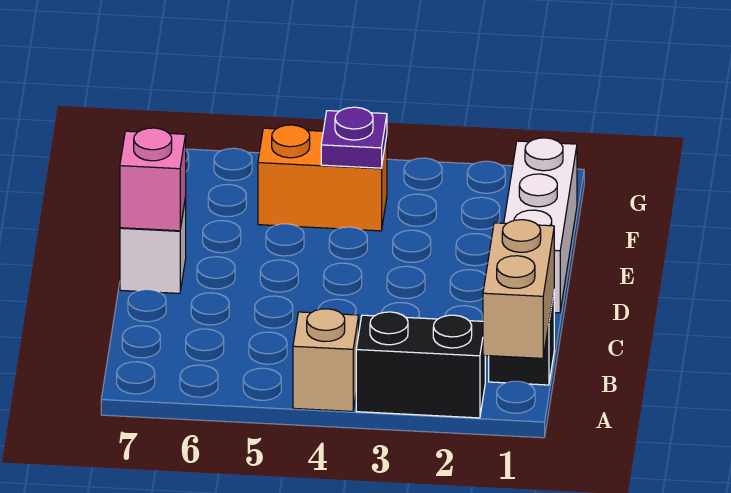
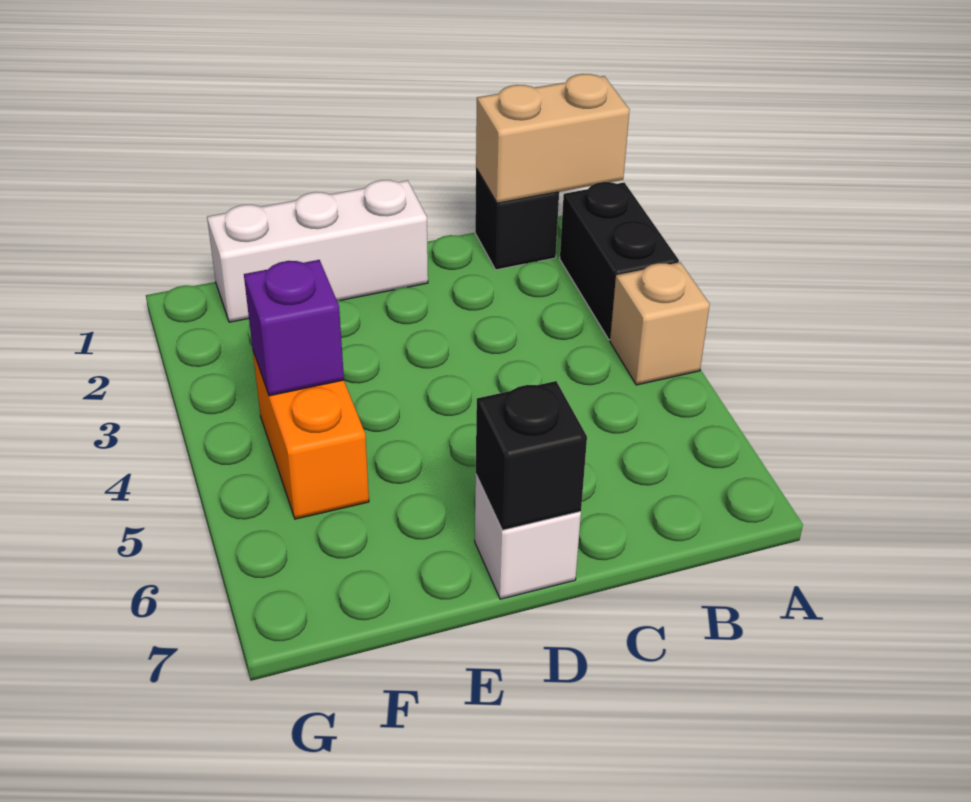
pink 1x1 brick [120,128,186,231] -> black 1x1 brick [476,381,587,530]
purple 1x1 plate [321,107,387,168] -> purple 1x1 brick [244,260,344,396]

